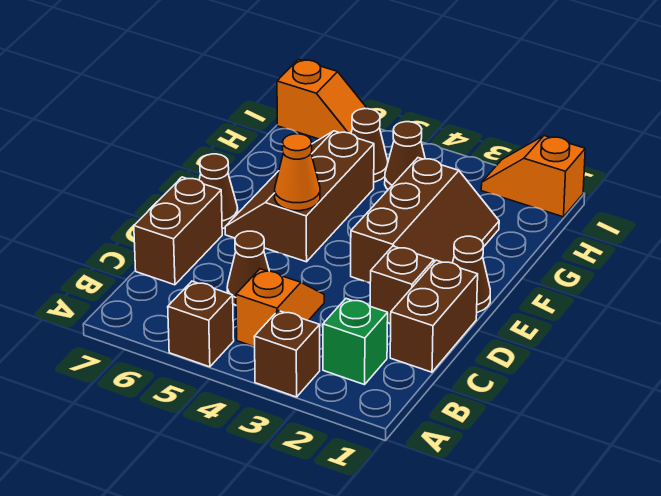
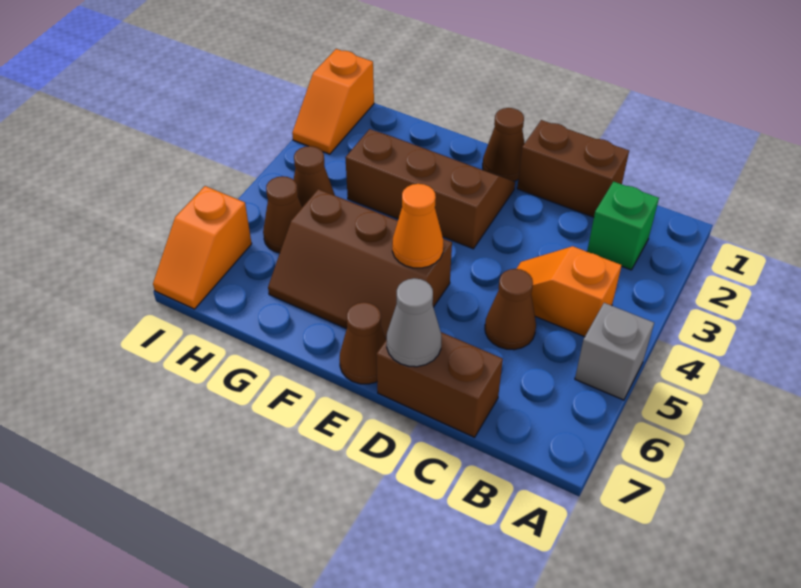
brown 1x1 brick [254,310,320,397] -> none
brown 1x1 brick [168,281,234,367] -> grey 1x1 brick [575,303,654,400]
brown 1x1 brick [370,246,434,324] -> none
none -> grey 1x1 cone [387,278,441,367]
orange 1x2 slope [277,59,367,139] -> orange 1x2 slope turned to [153,186,252,309]

